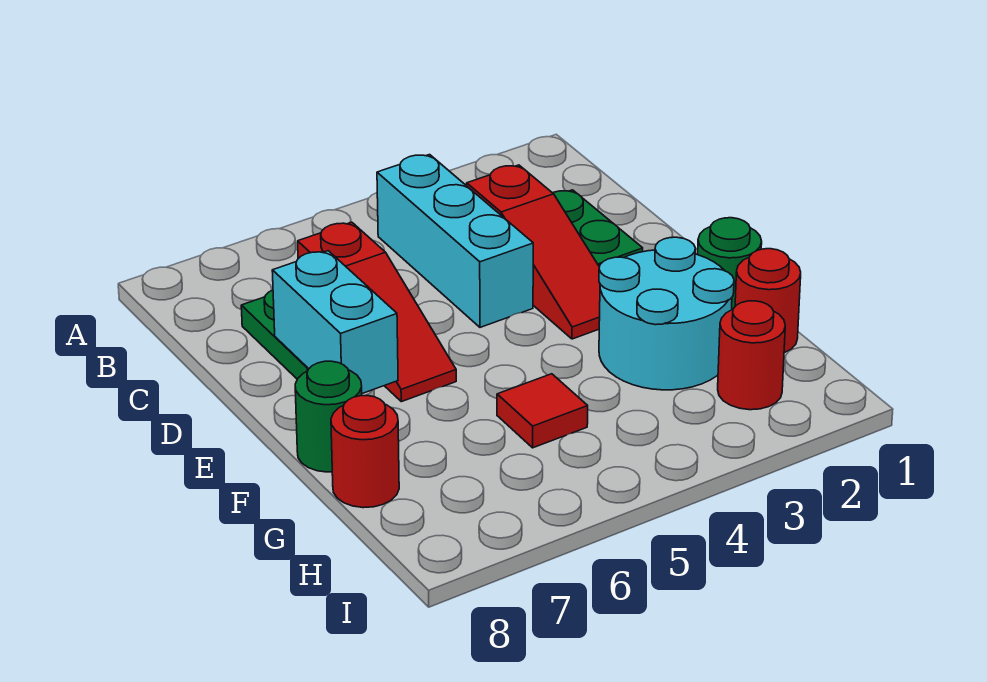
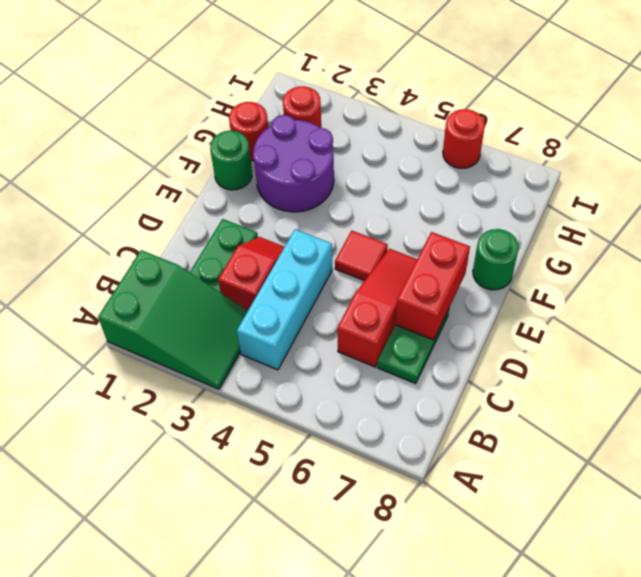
none -> green 2x3 slope [98,250,248,389]
red 1x3 slope [467,165,600,339] -> red 1x2 slope [218,237,284,310]
cyan 1x2 brick [272,251,398,394] -> red 1x2 brick [395,232,470,340]
cyan 2x2 round brick [599,237,734,390] -> purple 2x2 round brick [253,115,334,212]
red 1x1 tile [497,374,588,448] -> red 1x1 tile moved to [335,231,388,281]
red 1x1 round brick [331,396,399,508] -> red 1x1 round brick moved to [443,109,485,169]

